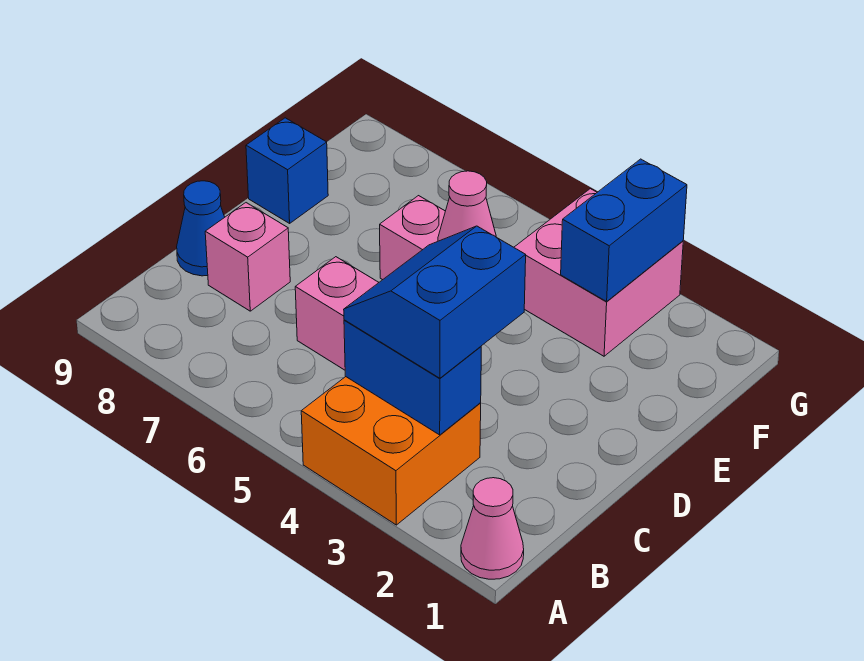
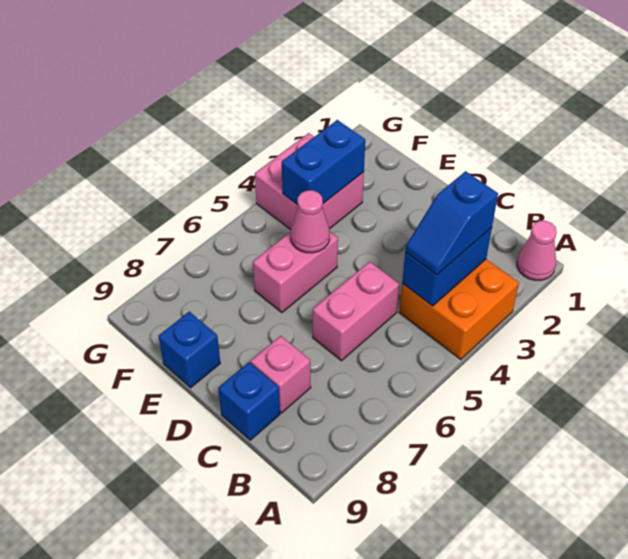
blue 2x2 slope [344,226,526,378] -> blue 1x2 slope [405,171,498,275]
blue 1x1 cone [177,181,225,276] -> blue 1x1 brick [218,362,280,440]
blue 1x2 brick [561,159,687,301] -> blue 1x2 brick turned to [282,120,365,205]

